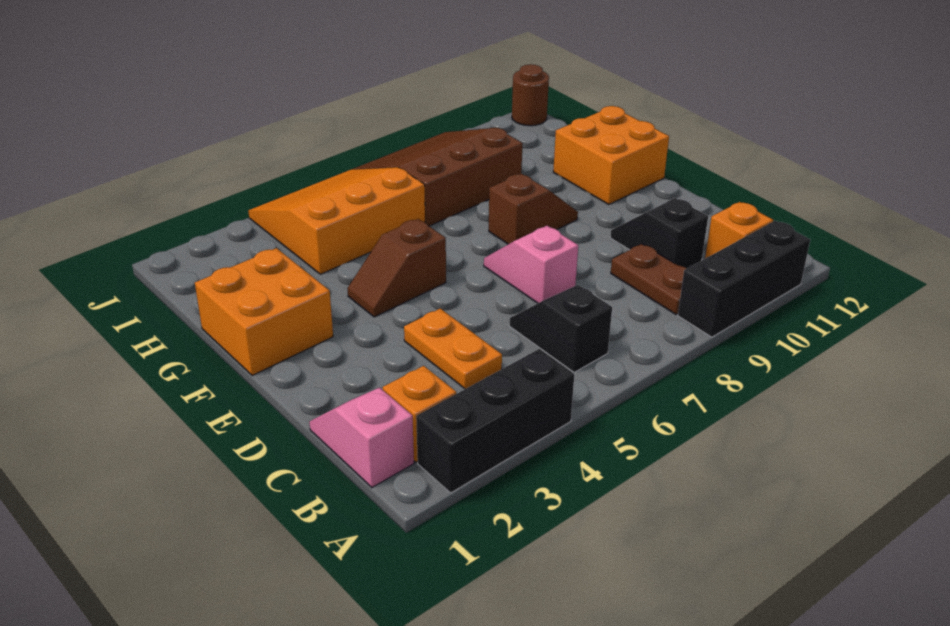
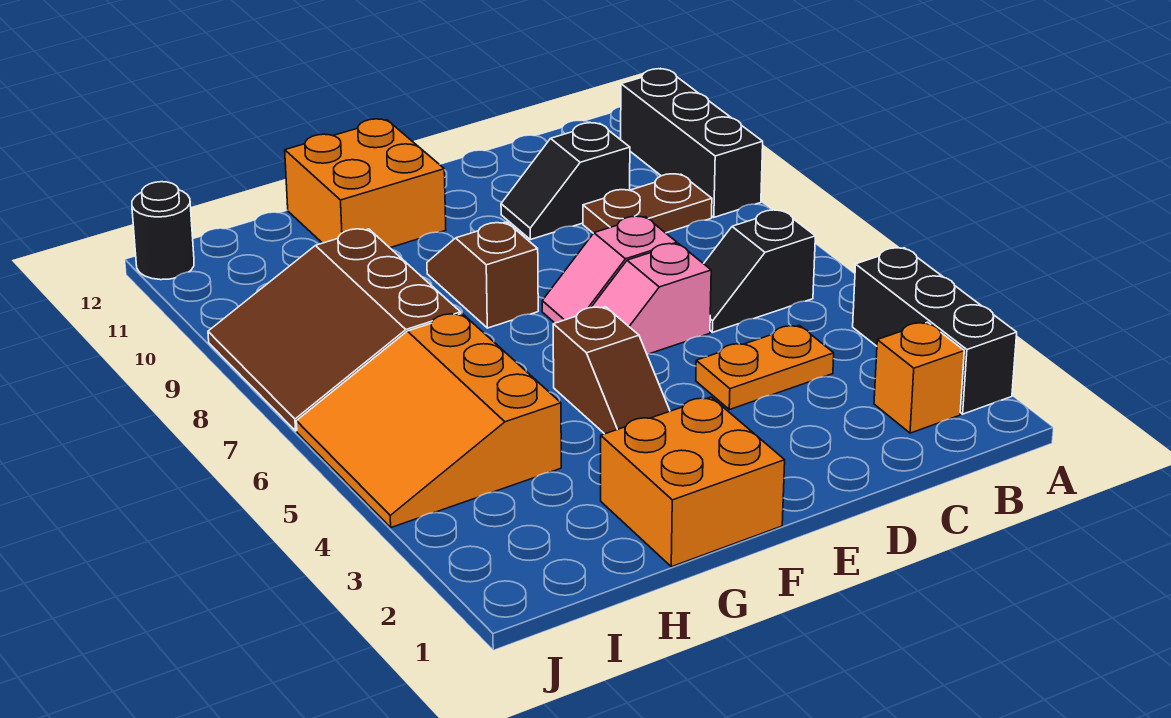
pink 1x2 slope [310,388,414,487] -> pink 1x2 slope moved to [591,244,711,354]
orange 1x1 brick [705,202,773,258] -> none
brown 1x1 round brick [512,64,549,126] -> black 1x1 round brick [132,182,194,280]

